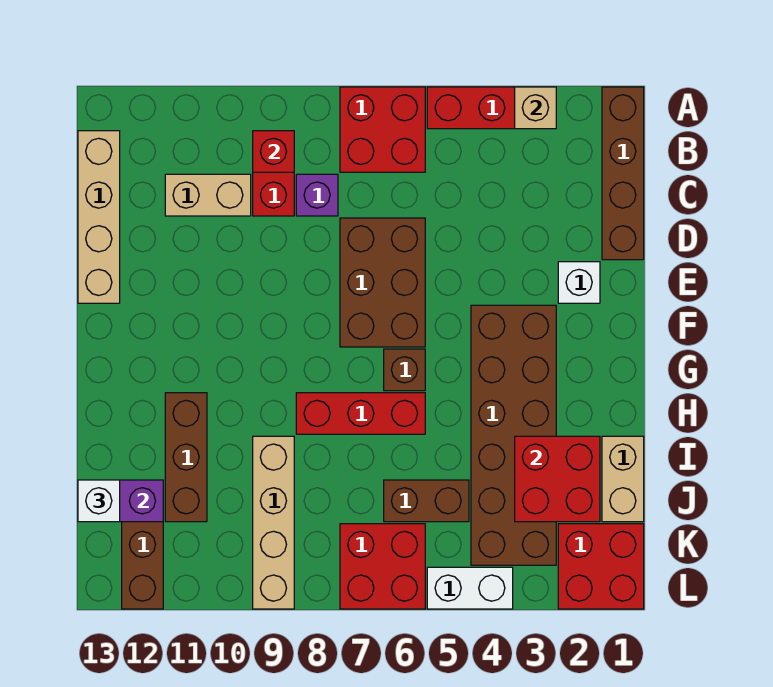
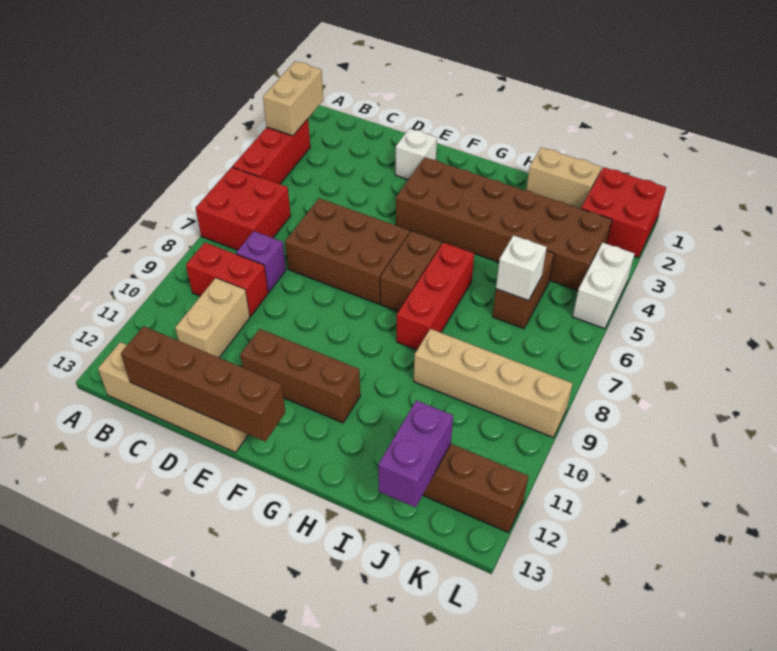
brown 1x4 brick [602,87,644,260] -> brown 1x4 brick moved to [121,326,285,441]
tan 1x1 brick [515,87,556,129] -> tan 1x2 brick [263,61,323,136]
red 1x1 brick [253,131,294,172] -> none
brown 1x1 brick [384,349,425,391] -> brown 1x2 brick [380,231,442,312]
brown 1x3 brick [165,393,207,522] -> brown 1x3 brick moved to [240,329,360,423]
red 2x2 brick [515,436,600,522] -> none
white 1x1 brick [78,480,120,522] -> white 1x1 brick moved to [496,235,547,300]
red 2x2 brick [340,524,425,609] -> none

